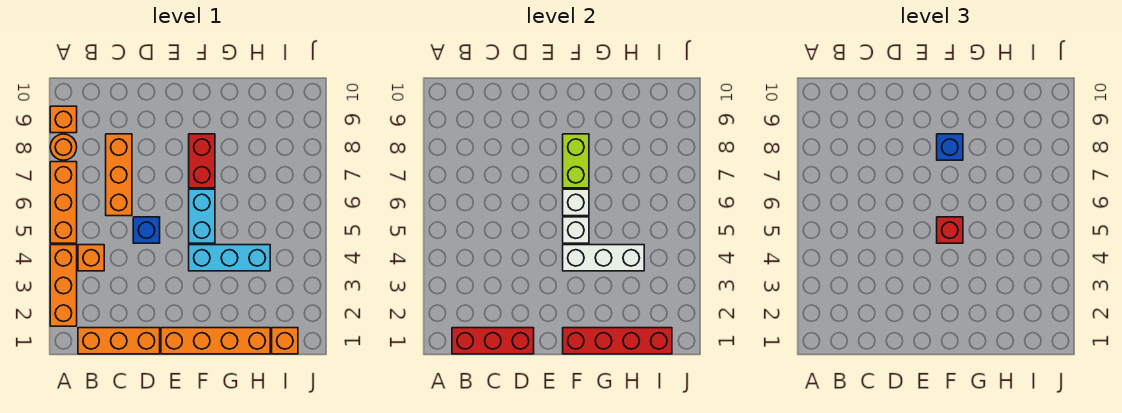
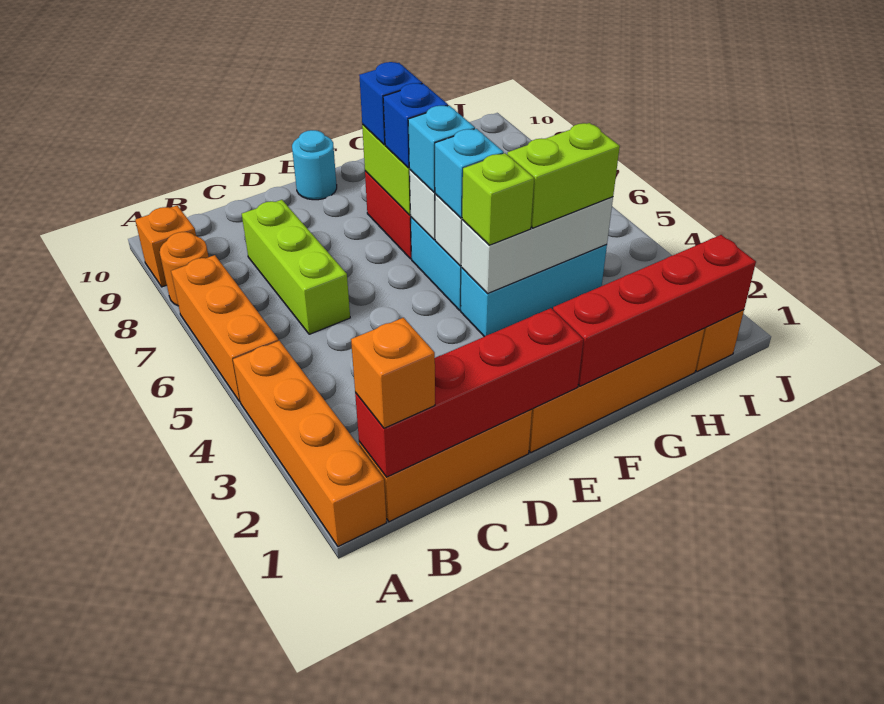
orange 1x3 brick [50,245,77,326] -> orange 1x4 brick [233,341,386,547]
red 1x3 brick [452,328,534,354] -> red 1x4 brick [355,308,583,477]
orange 1x1 brick [78,245,104,271] -> orange 1x1 brick moved to [351,318,435,428]
orange 1x3 brick [106,134,132,216] -> lime 1x3 brick [242,200,350,334]
blue 1x1 brick [133,217,160,243] -> blue 1x1 brick moved to [383,83,448,168]
none -> cyan 1x1 round brick [292,130,337,200]
none -> lime 1x1 brick [462,153,534,245]
red 1x1 brick [937,217,963,243] -> cyan 1x1 brick [435,129,504,218]
none -> cyan 1x1 brick [408,106,475,192]
none -> lime 1x2 brick [507,123,620,228]

